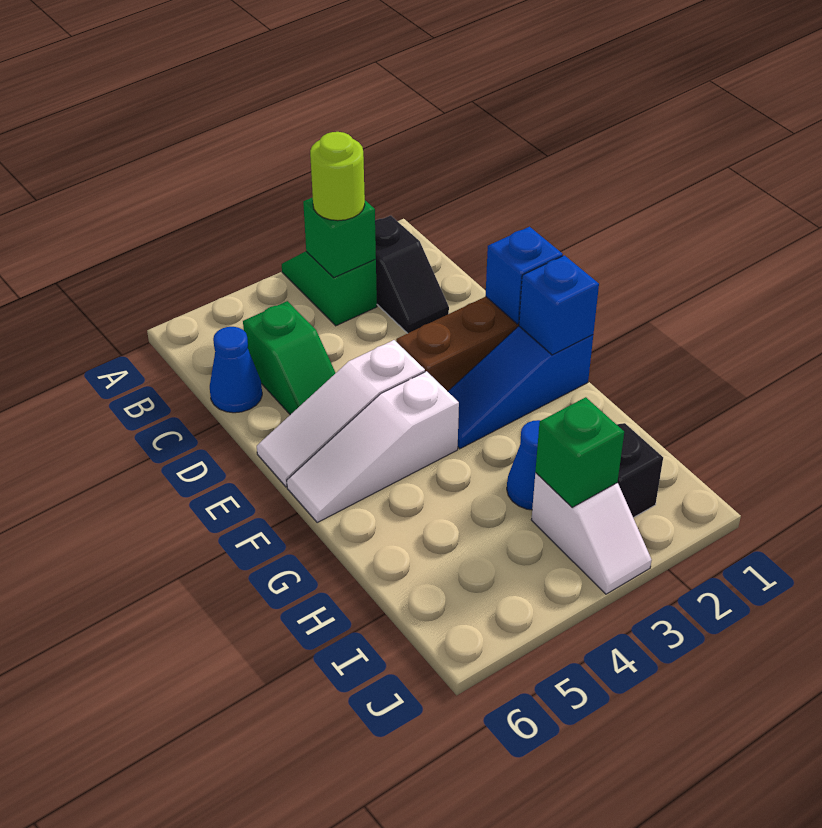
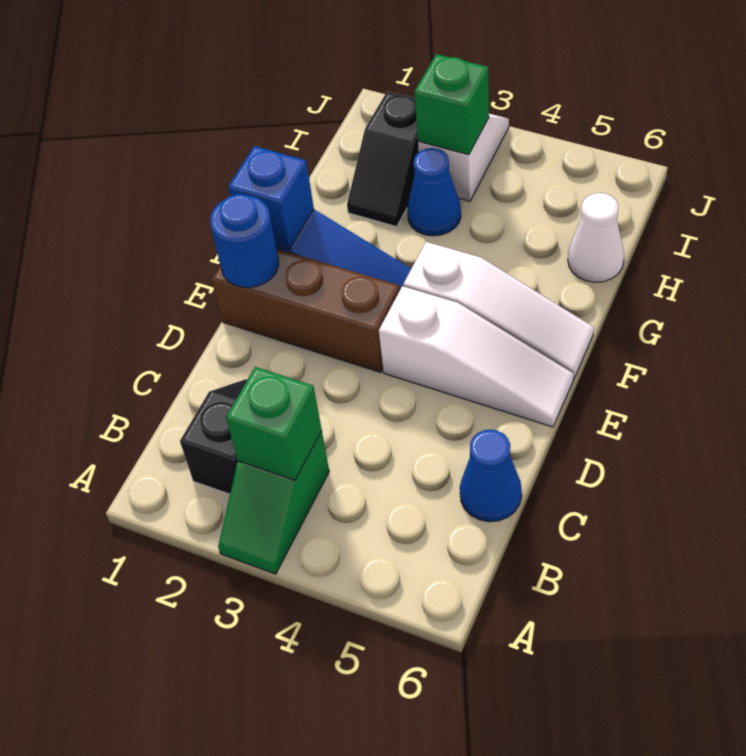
lime 1x1 round brick [310,132,365,221] -> none
green 1x2 slope [243,301,335,415] -> none
blue 1x1 brick [486,227,563,324] -> blue 1x1 round brick [210,194,279,288]
none -> white 1x1 cone [568,193,624,282]

